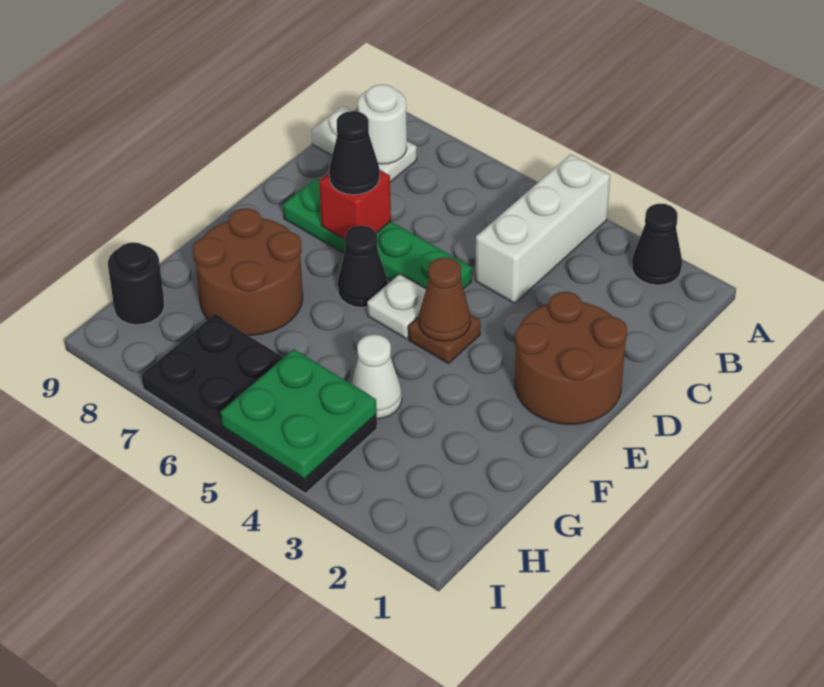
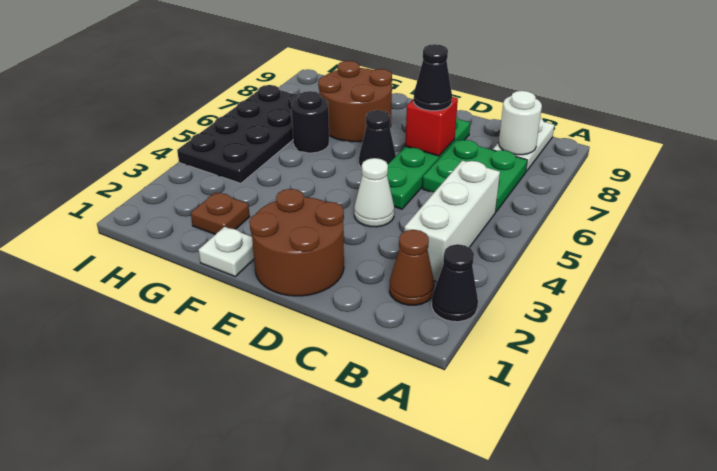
white 1x3 brick [475,154,610,303] -> white 1x3 brick turned to [404,160,500,282]
brown 1x1 plate [408,315,481,364] -> brown 1x1 plate moved to [191,192,250,234]
brown 1x1 cone [419,257,470,341] -> brown 1x1 cone moved to [389,230,434,305]
white 1x1 plate [367,274,426,339] -> white 1x1 plate moved to [199,227,254,277]
white 1x1 cone [351,335,402,419] -> white 1x1 cone moved to [354,158,394,227]
green 2x2 plate [221,349,377,479] -> green 2x2 plate moved to [422,140,527,212]
black 1x1 round brick [108,242,164,325] -> black 1x1 round brick moved to [291,91,329,153]

